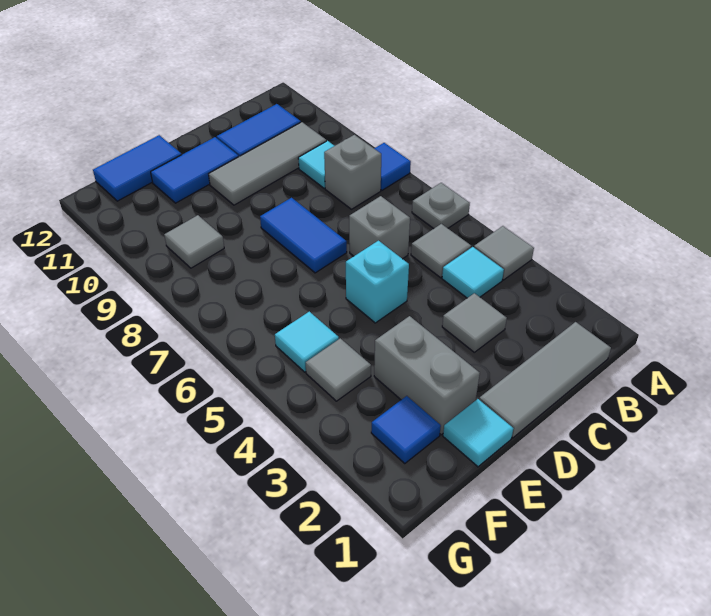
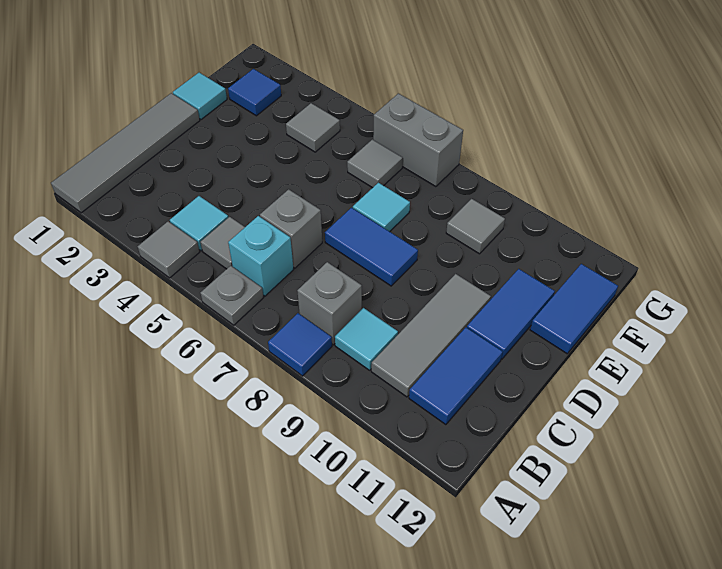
grey 1x3 tile [479,322,611,438] -> grey 1x4 tile [51,93,200,213]
grey 1x1 tile [442,293,507,352] -> grey 1x1 tile moved to [347,140,403,188]
cyan 1x1 brick [346,240,409,323] -> cyan 1x1 brick moved to [228,216,294,296]
grey 1x2 brick [374,316,480,435] -> grey 1x2 brick moved to [373,93,463,187]
cyan 1x1 tile [275,312,339,372] -> cyan 1x1 tile moved to [353,183,410,232]

